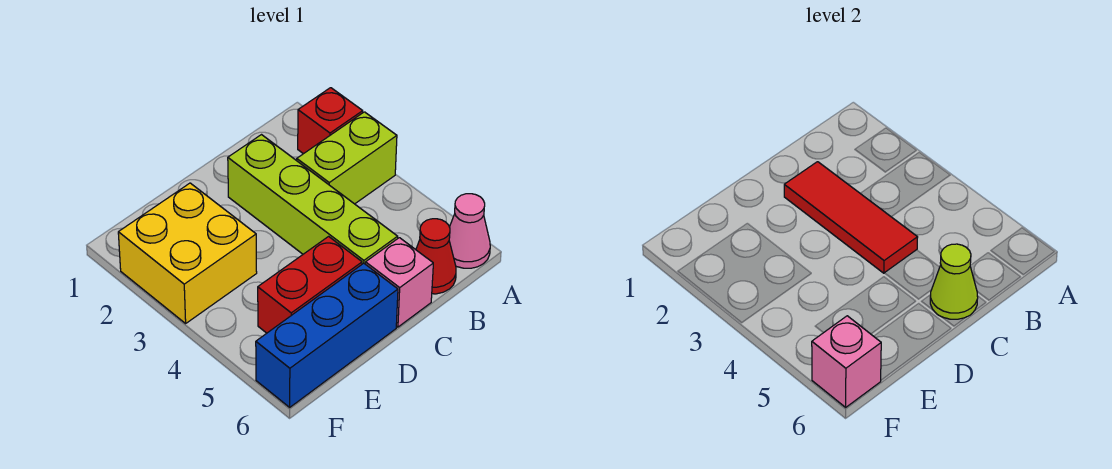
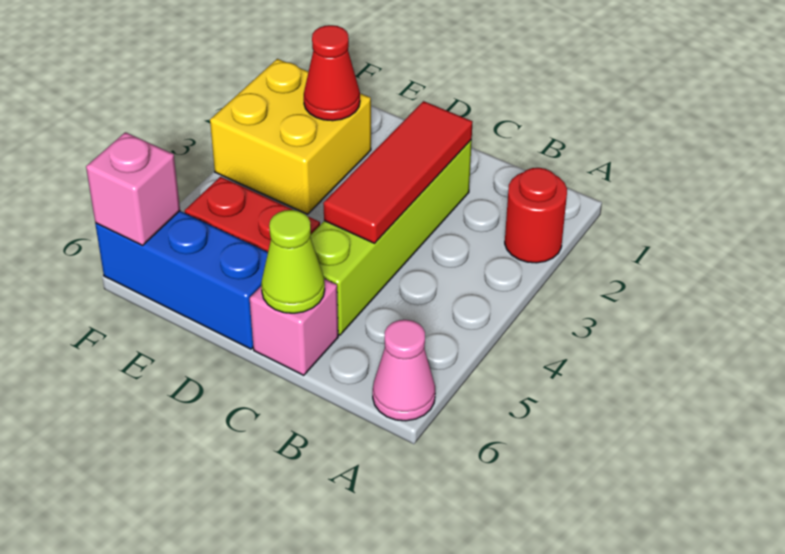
red 1x1 brick [298,88,363,154] -> red 1x1 round brick [505,168,567,263]
lime 1x2 brick [297,112,397,204] -> none
red 1x1 cone [416,219,456,294] -> red 1x1 cone moved to [304,25,360,121]

